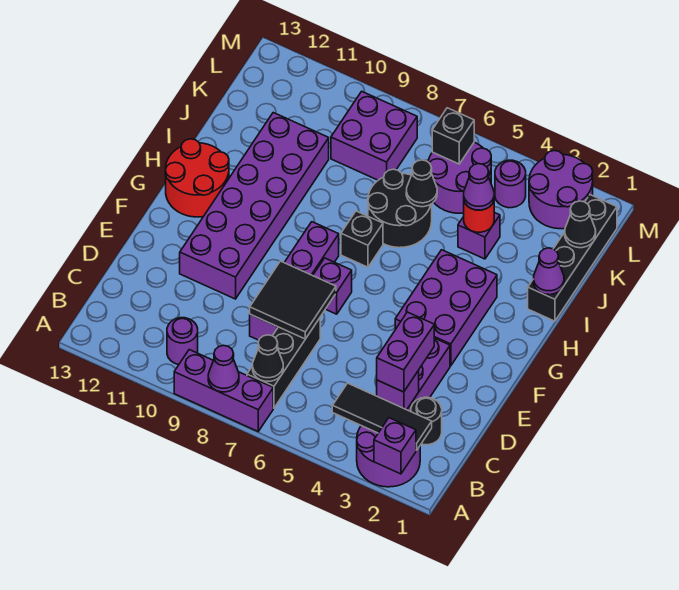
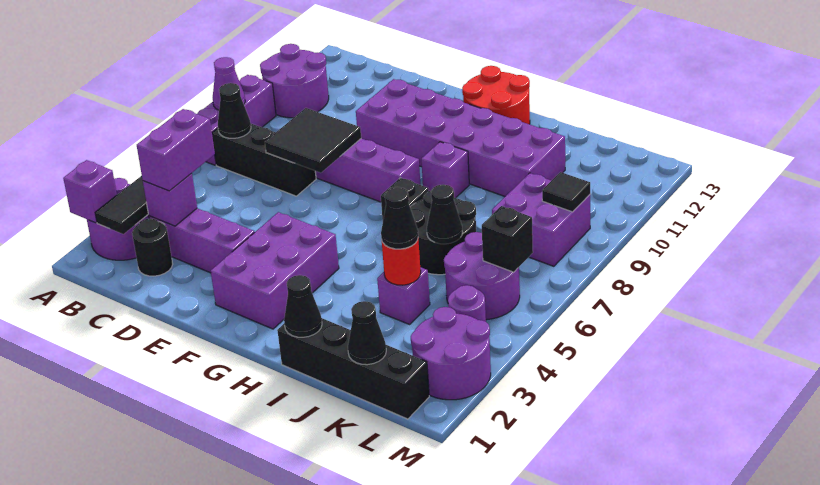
purple 1x1 round brick [167,318,198,365] -> purple 2x2 round brick [260,44,329,118]
purple 1x2 brick [377,312,434,392] -> purple 1x2 brick turned to [137,109,215,191]
purple 2x3 brick [395,250,497,366] -> purple 2x3 brick turned to [211,212,339,329]
purple 1x1 brick [313,258,352,314] -> purple 1x1 brick moved to [421,142,469,198]
purple 1x1 cone [533,248,564,295] -> black 1x1 cone [284,275,322,337]
purple 1x1 cone [464,164,494,210] -> black 1x1 cone [381,187,418,249]
none -> black 1x1 tile [542,172,590,212]

